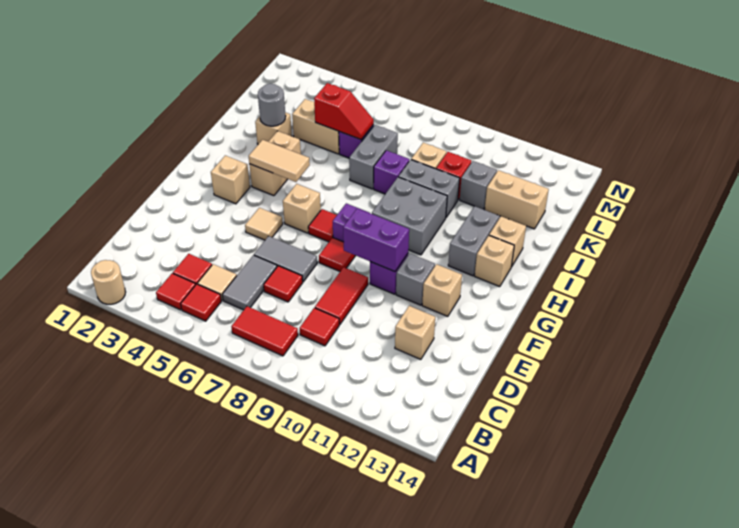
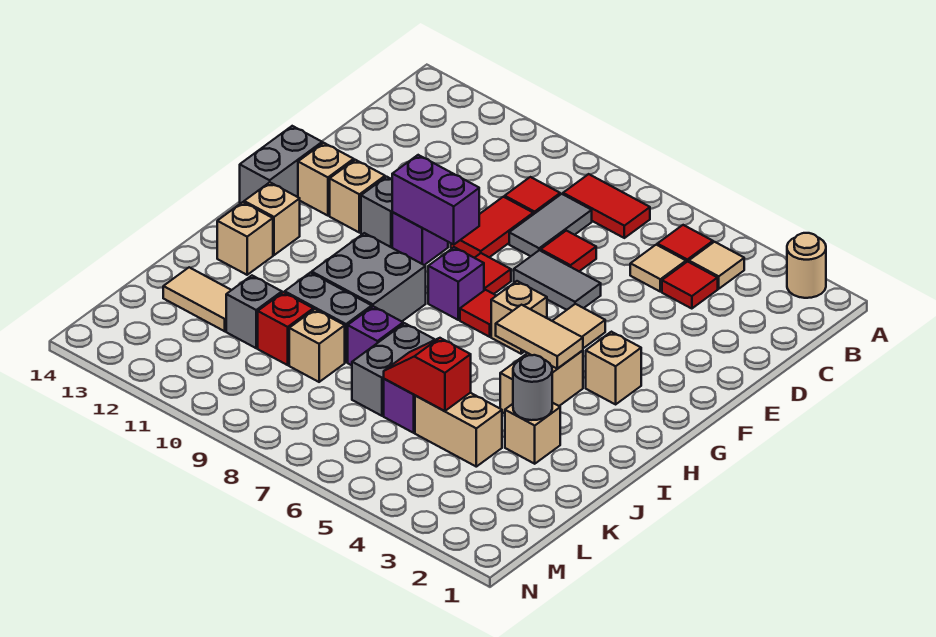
red 1x1 tile [156,273,196,310] -> tan 1x1 tile [689,242,744,289]
grey 1x2 tile [222,255,277,310] -> grey 1x2 tile moved to [509,194,592,256]
tan 1x1 brick [395,306,435,359] -> tan 1x1 brick moved to [298,143,354,216]
grey 1x2 brick [448,206,499,276] -> grey 1x2 brick moved to [240,126,322,203]
tan 1x2 brick [485,170,549,229] -> tan 1x2 tile [163,267,231,331]

